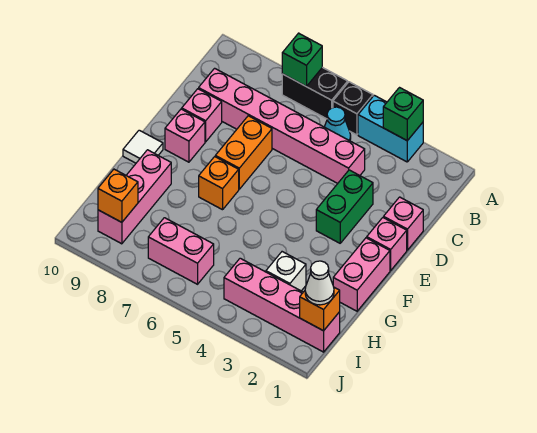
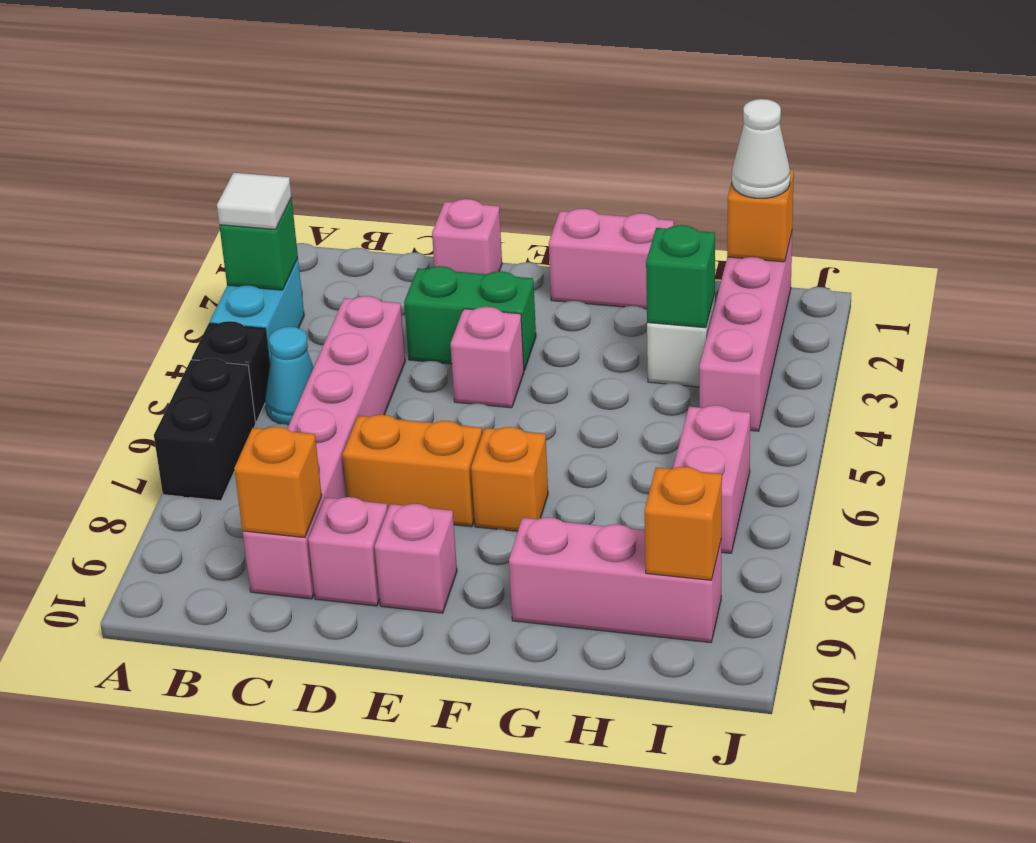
green 1x1 brick [282,33,322,87] -> green 1x1 brick moved to [646,225,715,328]
none -> orange 1x1 brick [234,427,322,537]
pink 1x1 brick [367,218,407,270] -> pink 1x1 brick moved to [451,307,524,408]
white 1x1 tile [123,130,163,163] -> white 1x1 tile moved to [217,173,291,229]

